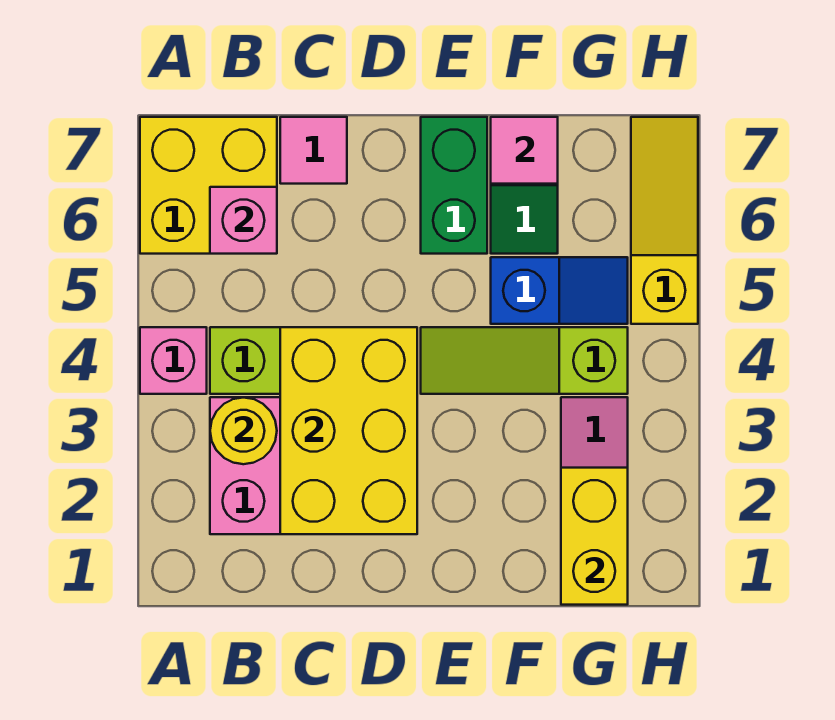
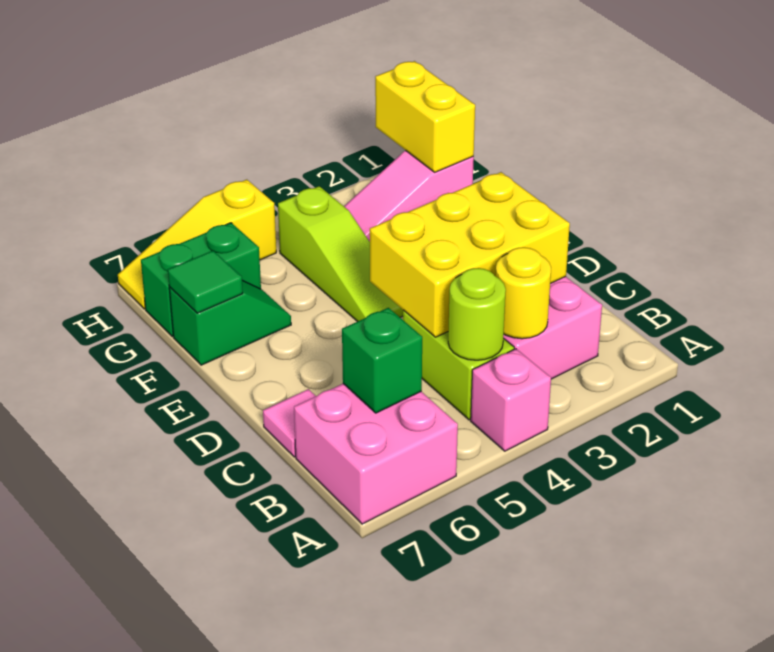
yellow 2x2 brick [140,117,277,254] -> pink 2x2 brick [294,384,458,524]
none -> lime 1x1 round brick [448,268,506,360]
pink 1x1 brick [210,187,277,254] -> green 1x1 brick [342,308,422,413]
green 1x2 brick [421,117,487,254] -> green 1x2 brick moved to [141,223,261,337]
blue 1x2 slope [491,257,628,324] -> none
pink 1x1 tile [491,117,558,184] -> green 1x1 tile [168,251,243,313]
yellow 1x2 brick [561,468,628,605] -> yellow 1x2 brick turned to [375,61,475,172]

